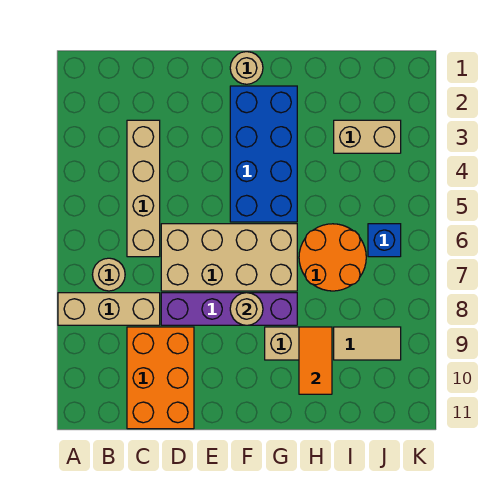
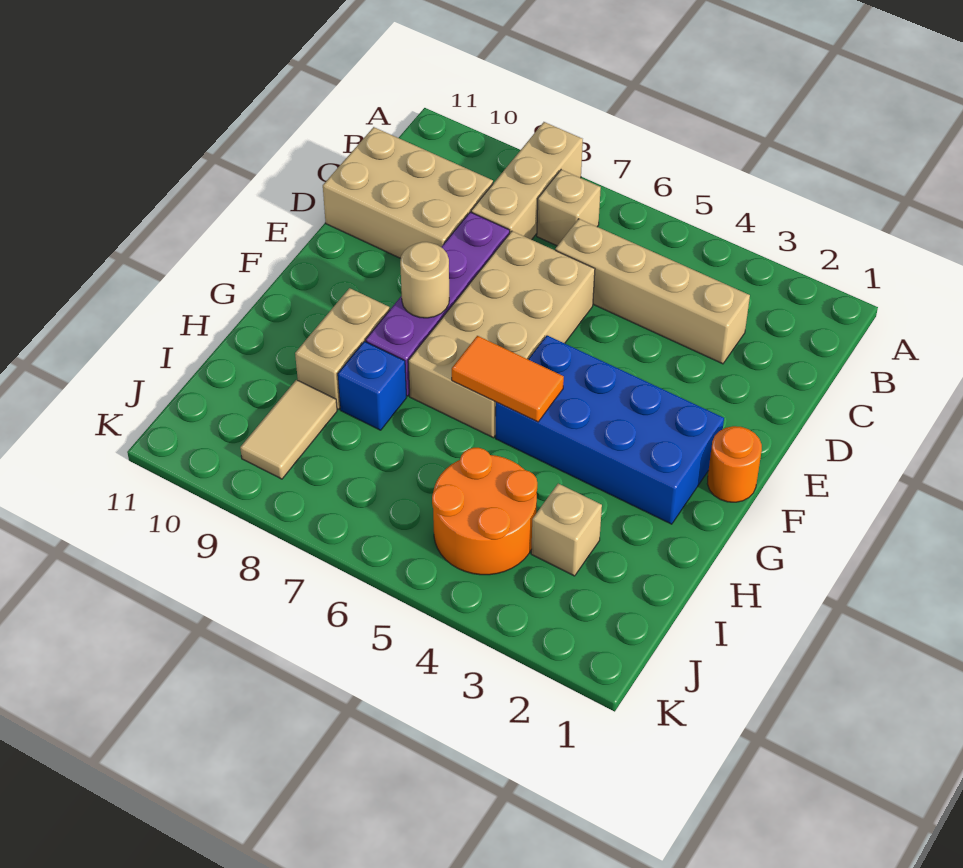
tan 1x1 round brick [92,258,125,291] -> tan 1x1 brick [537,170,601,246]
orange 2x3 brick [127,327,194,429] -> tan 2x3 brick [323,127,493,258]
tan 1x1 round brick [230,52,263,84] -> orange 1x1 round brick [707,426,762,502]
orange 2x2 round brick [299,224,366,291] -> orange 2x2 round brick moved to [432,448,537,575]
orange 1x2 tile [299,327,332,394] -> orange 1x2 tile moved to [452,336,564,422]
tan 1x2 brick [334,120,401,153] -> tan 1x1 brick [531,484,602,576]
blue 1x1 brick [368,224,401,257] -> blue 1x1 brick moved to [338,341,406,430]

